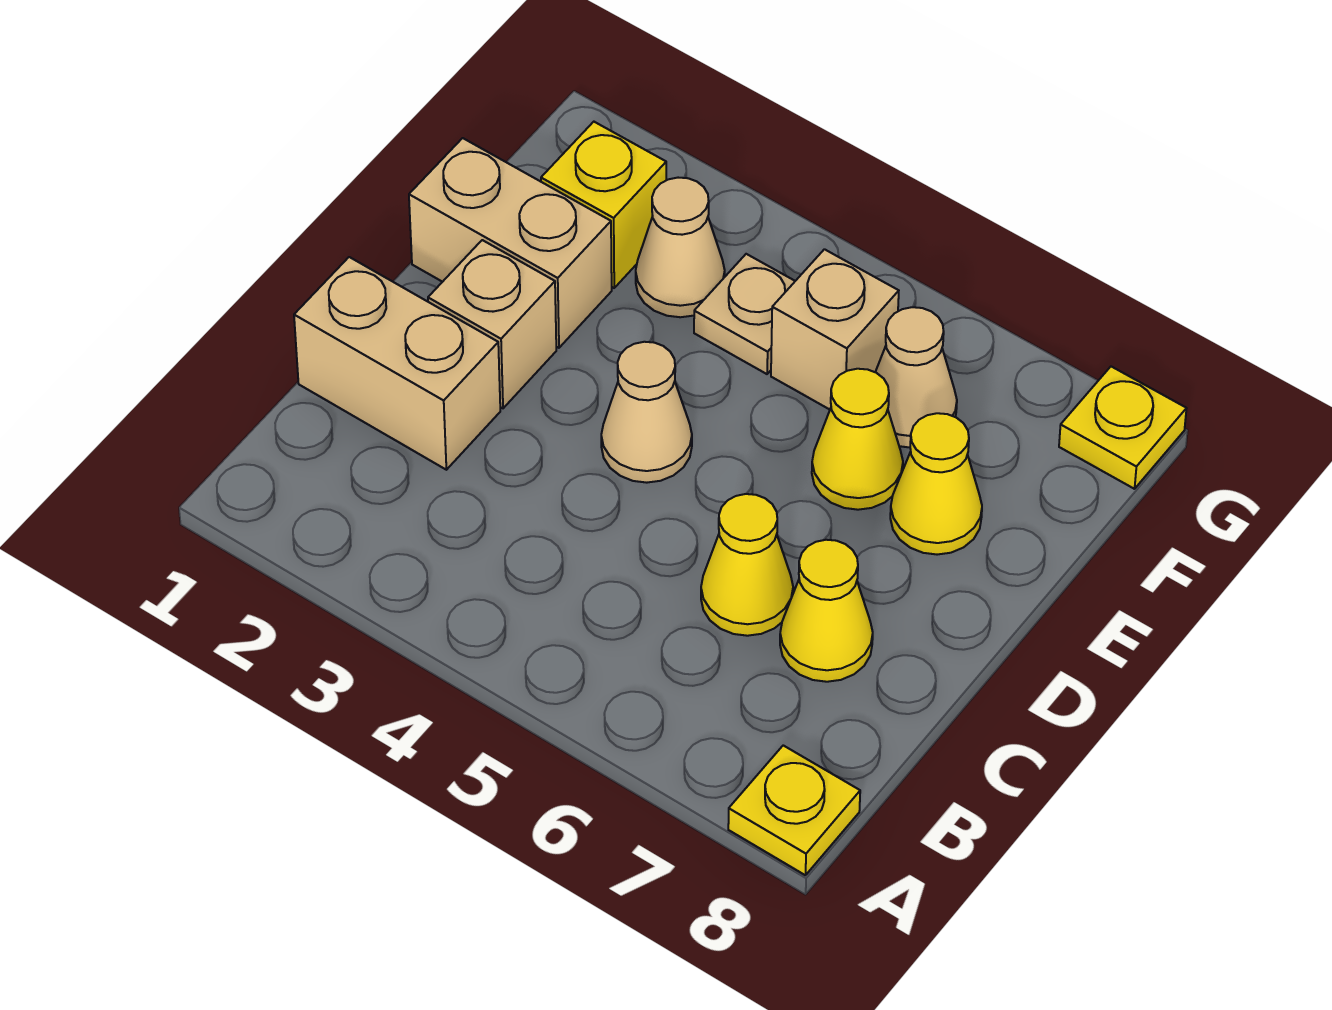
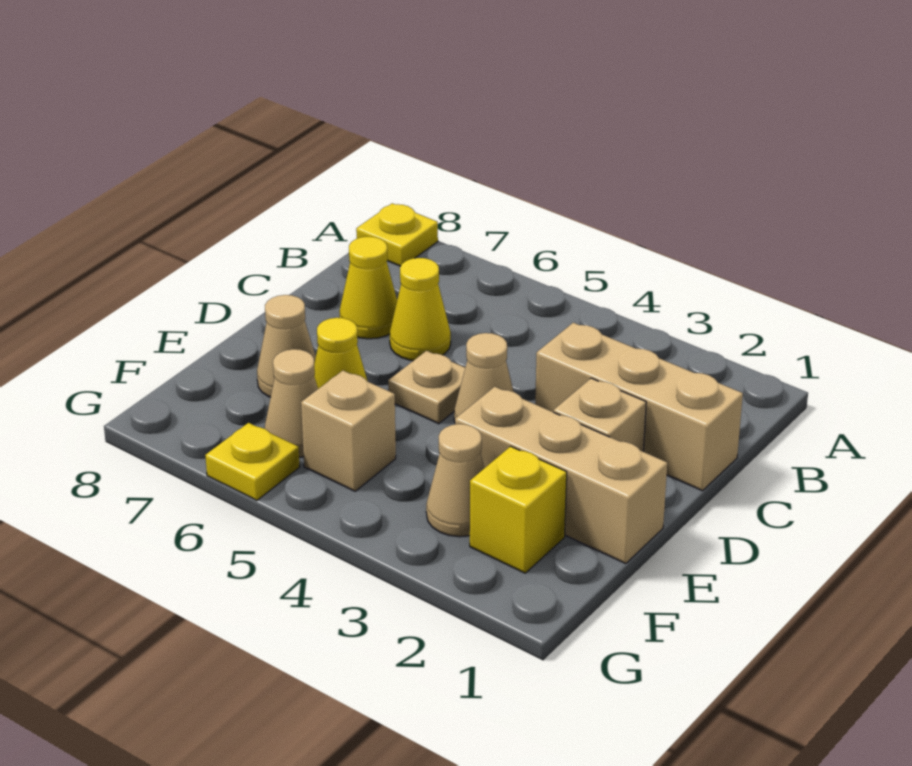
tan 1x2 brick [294,257,500,470] -> tan 1x3 brick [535,323,743,491]
tan 1x2 brick [409,138,612,348] -> tan 1x3 brick [455,387,667,564]
yellow 1x1 cone [890,413,982,555] -> tan 1x1 cone [257,295,316,397]
tan 1x1 plate [694,254,795,374] -> tan 1x1 plate moved to [388,351,465,424]
yellow 1x1 plate [1059,367,1187,489] -> yellow 1x1 plate moved to [205,423,299,500]

